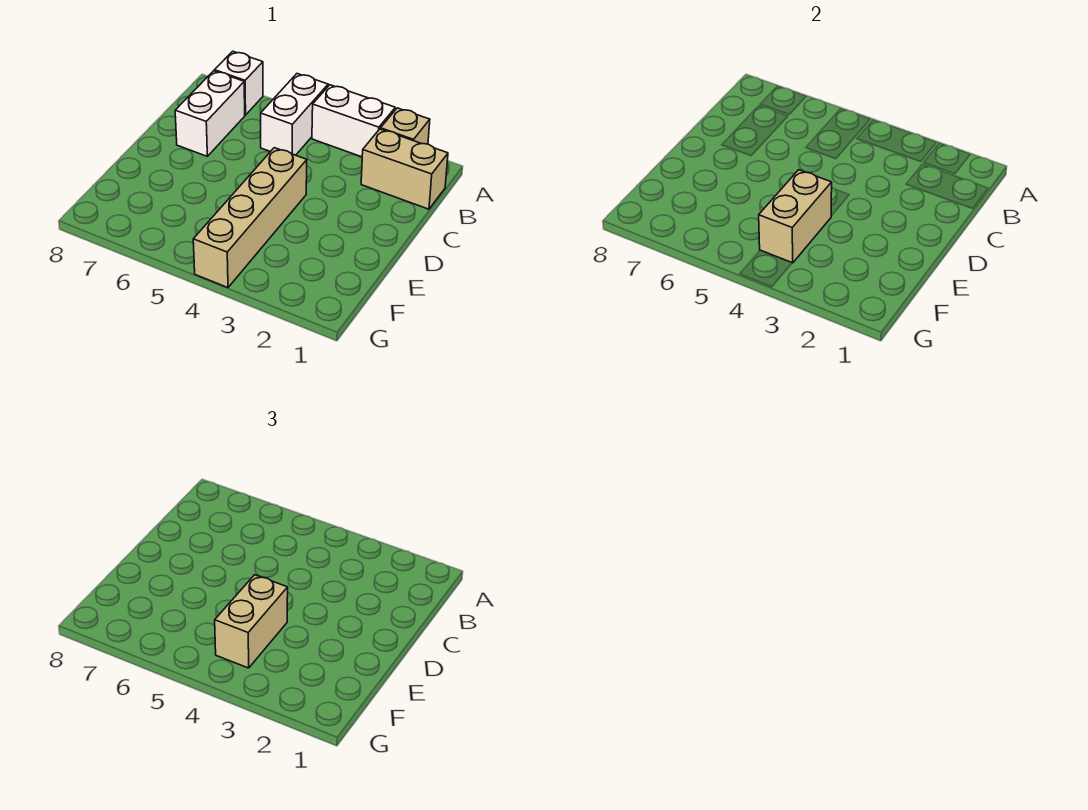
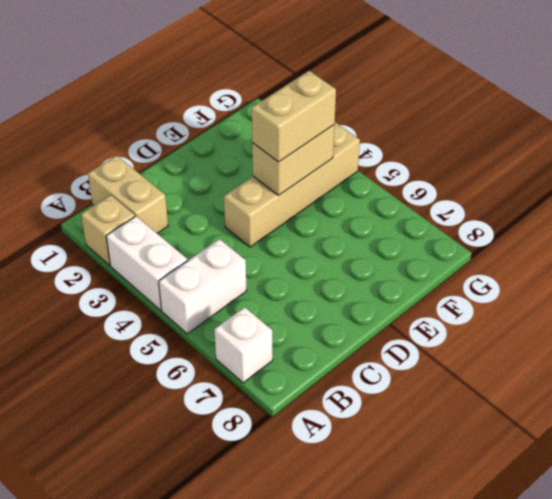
white 1x2 brick [175,71,245,156] -> none

